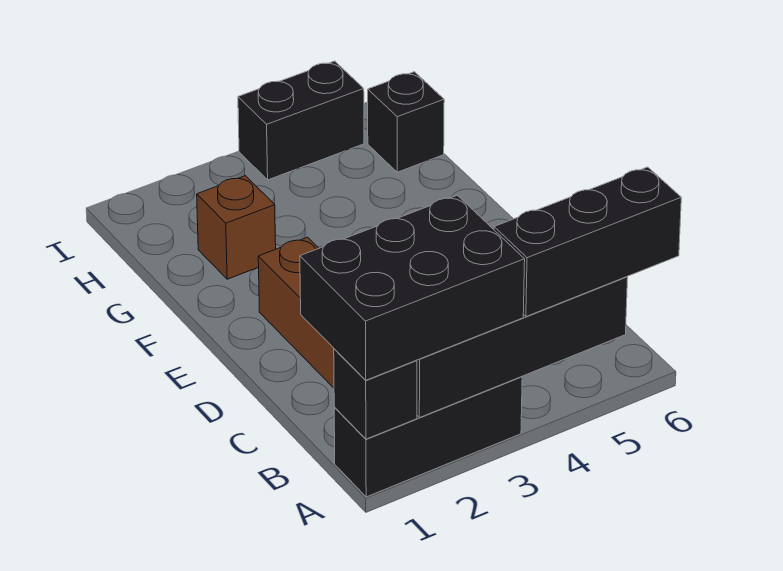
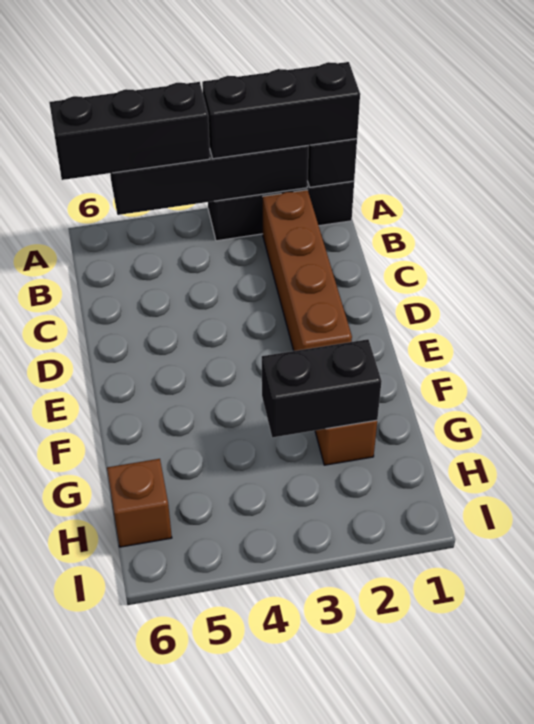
black 2x3 brick [300,195,525,380] -> black 1x3 brick [202,62,360,159]
black 1x1 brick [368,72,444,172] -> brown 1x1 brick [107,459,172,547]
black 1x2 brick [238,61,364,180] -> black 1x2 brick moved to [262,339,382,437]

